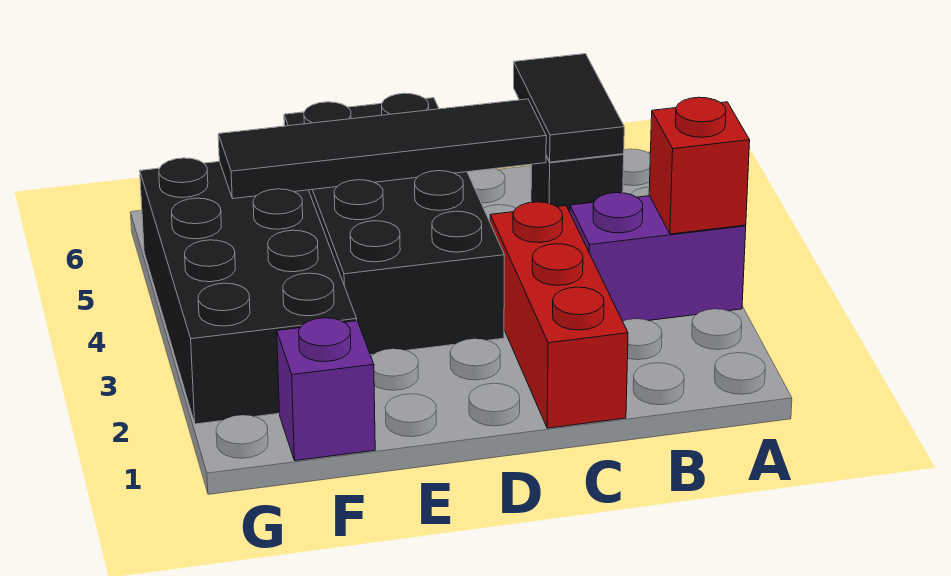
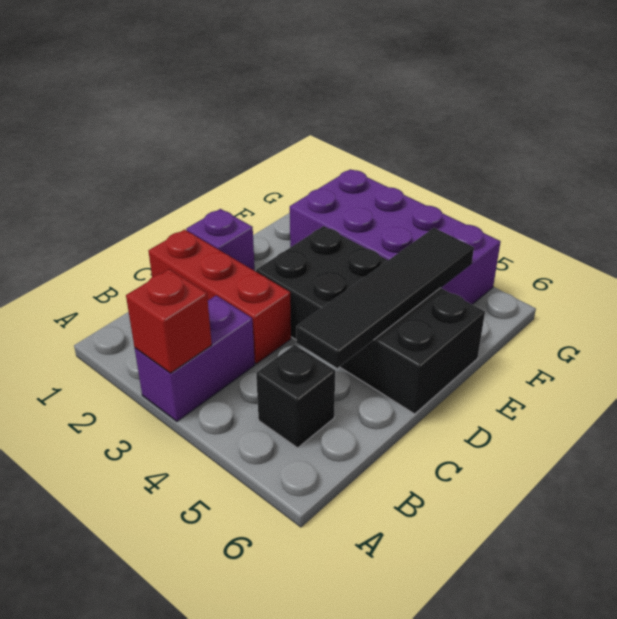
black 1x2 tile [514,54,624,162] -> none
purple 1x1 brick [277,318,375,461] -> purple 1x1 brick moved to [186,209,255,271]
black 2x4 brick [140,158,357,424] -> purple 2x4 brick [290,169,501,304]

